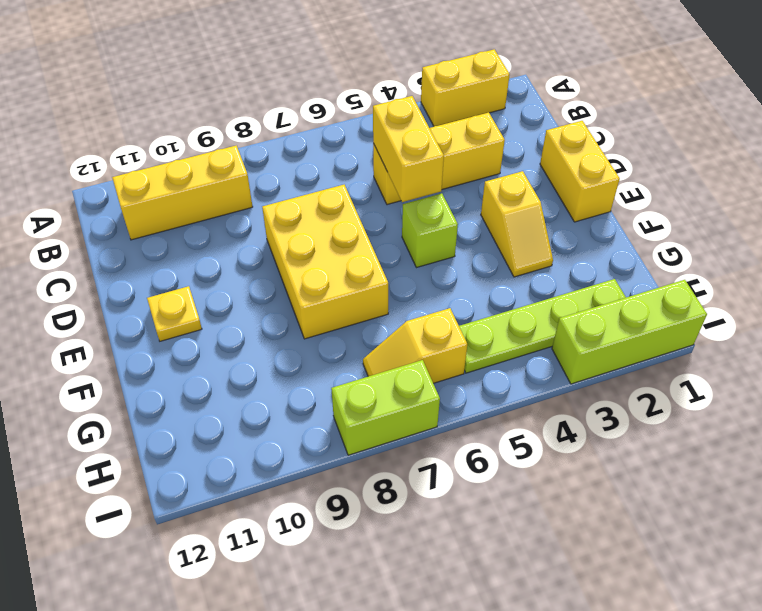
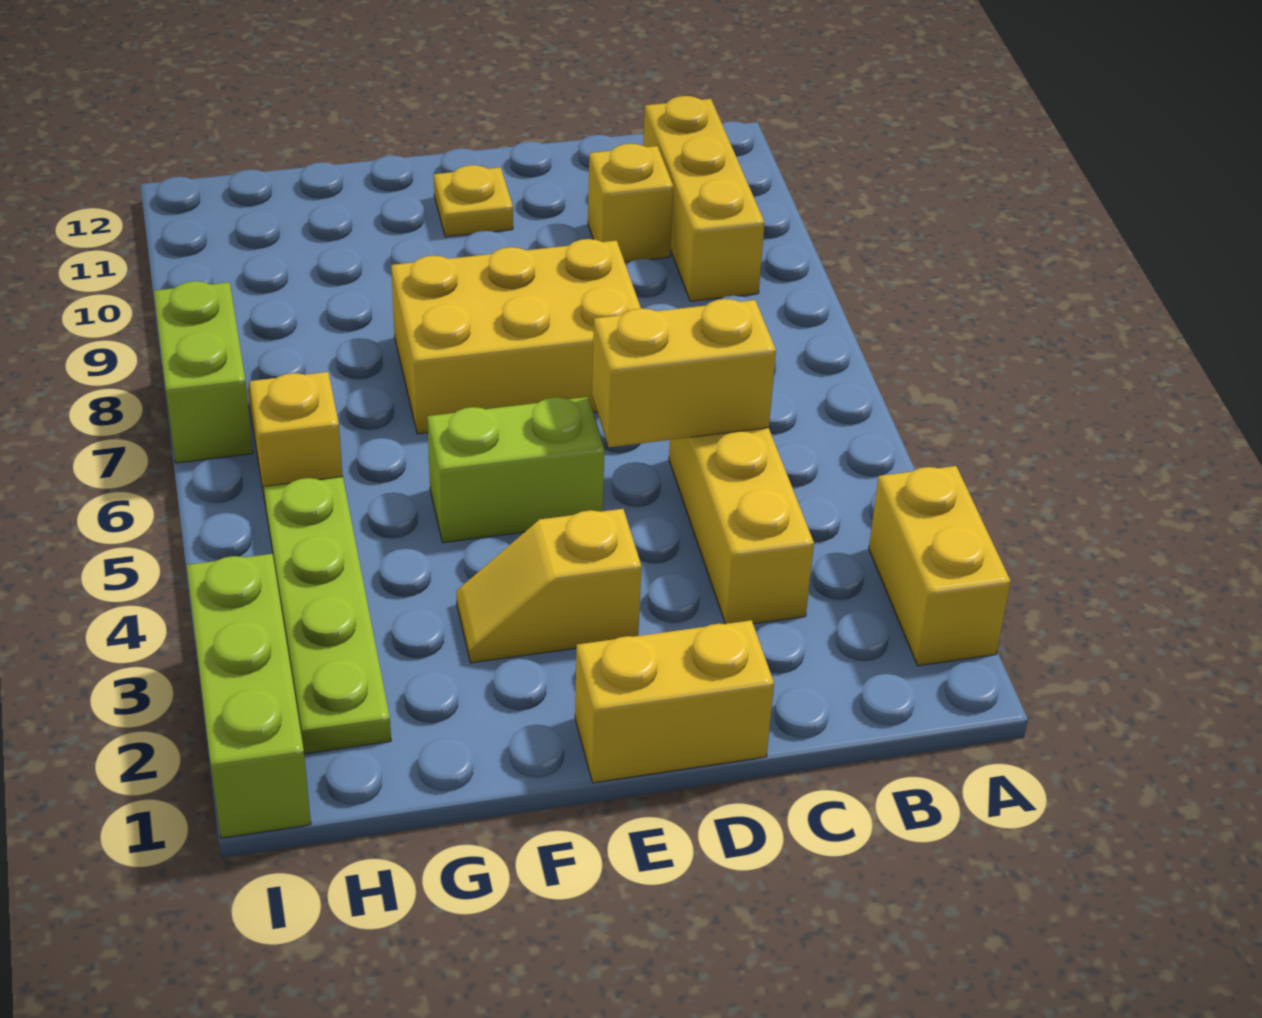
none -> yellow 1x1 brick [588,144,673,262]
lime 1x1 brick [402,193,458,268] -> lime 1x2 brick [427,397,604,543]

